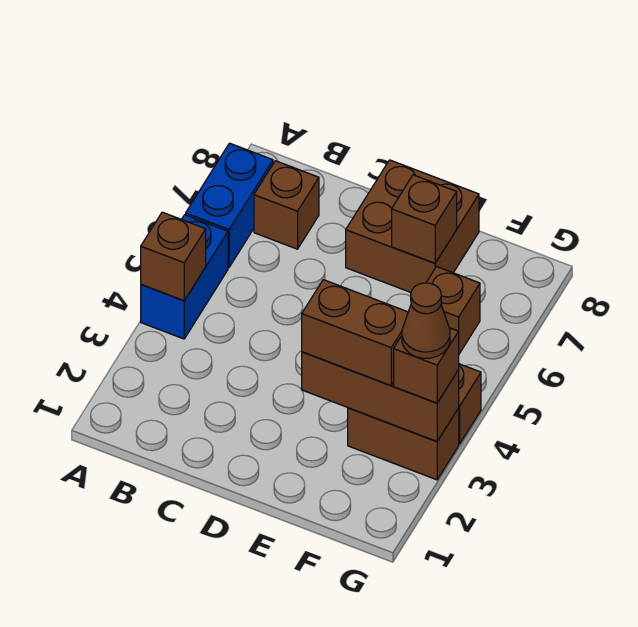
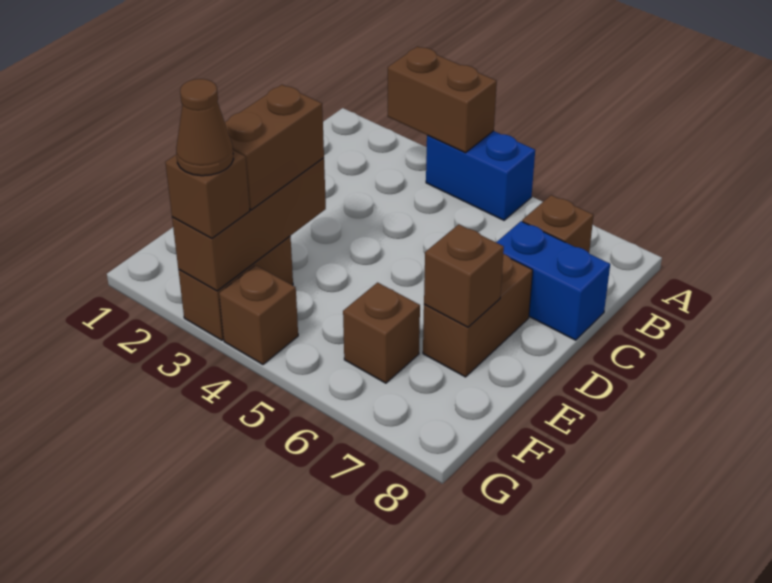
brown 1x1 brick [141,212,206,301] -> brown 1x2 brick [388,46,497,153]
blue 1x2 brick [186,143,273,267] -> blue 1x2 brick moved to [496,221,610,340]
brown 2x2 brick [346,160,479,292] -> brown 1x2 brick [423,254,533,377]

